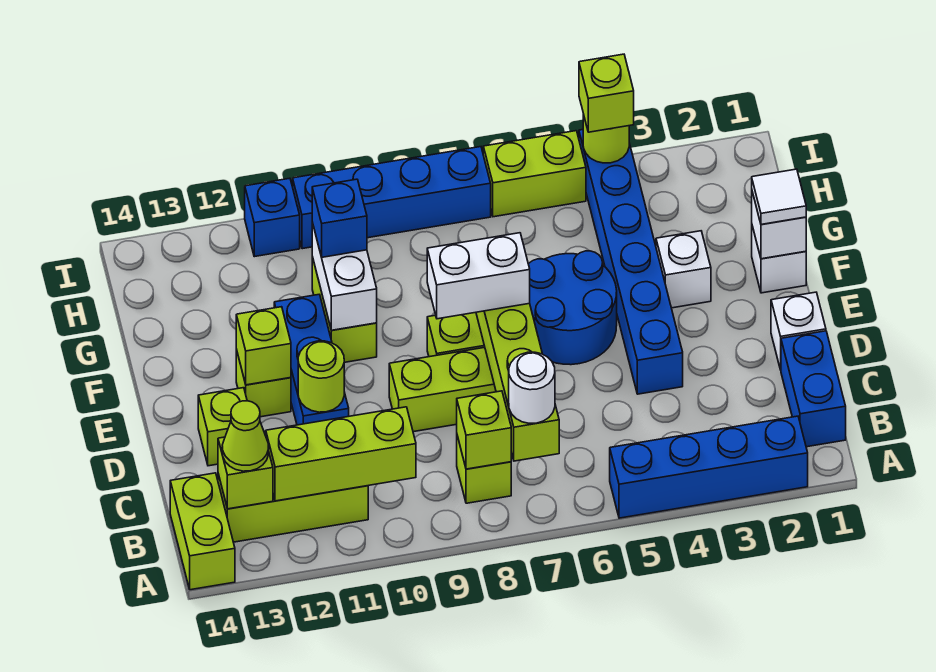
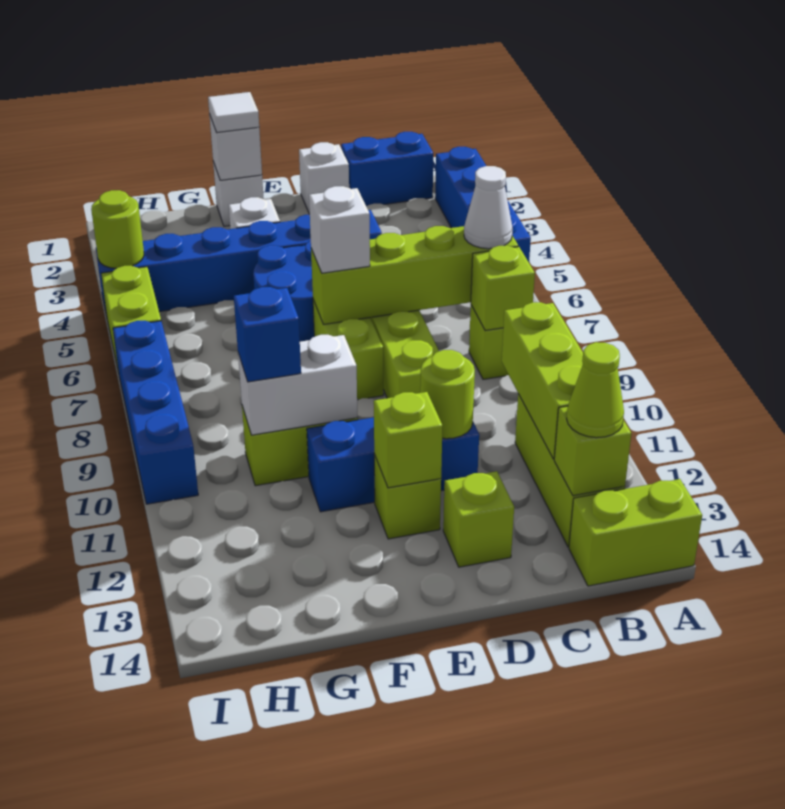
white 1x1 round brick [509,352,555,423] -> white 1x1 cone [464,166,513,249]
white 1x2 brick [427,233,530,319] -> white 1x1 brick [309,186,370,273]
lime 1x1 brick [579,54,634,132] -> none
blue 1x1 brick [245,178,300,257] -> none

